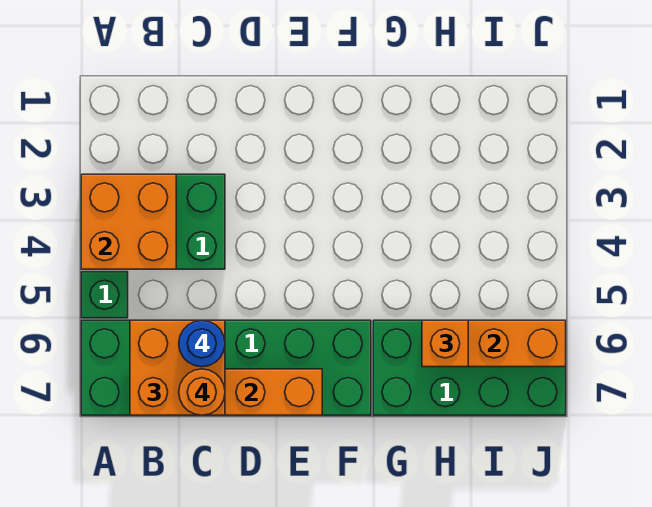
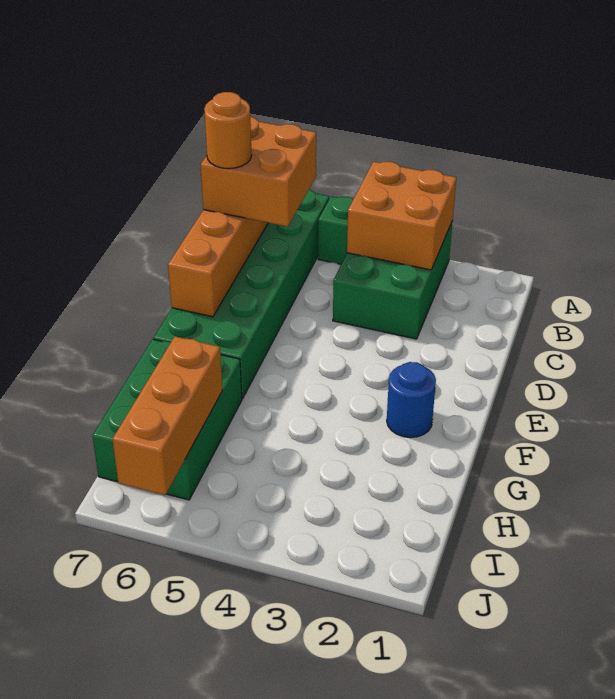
blue 1x1 round brick [179,320,225,367] -> blue 1x1 round brick moved to [387,362,436,438]
green 2x4 brick [373,320,566,415] -> green 2x3 brick [92,339,242,500]
orange 1x1 brick [422,320,468,367] -> none

